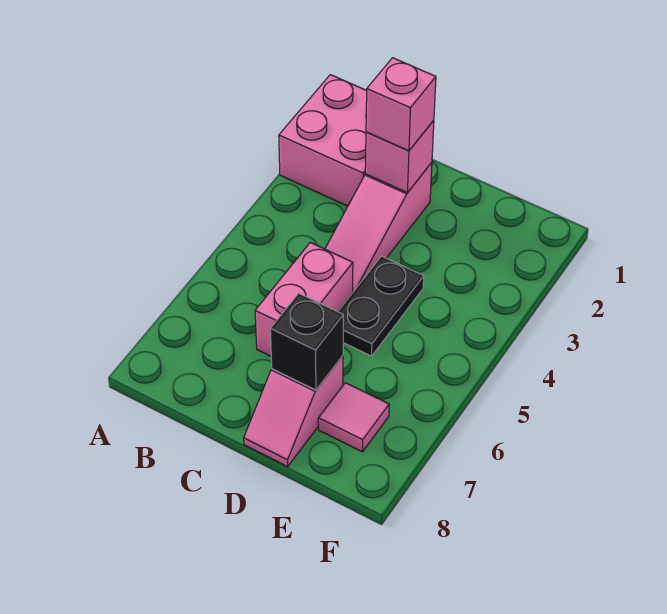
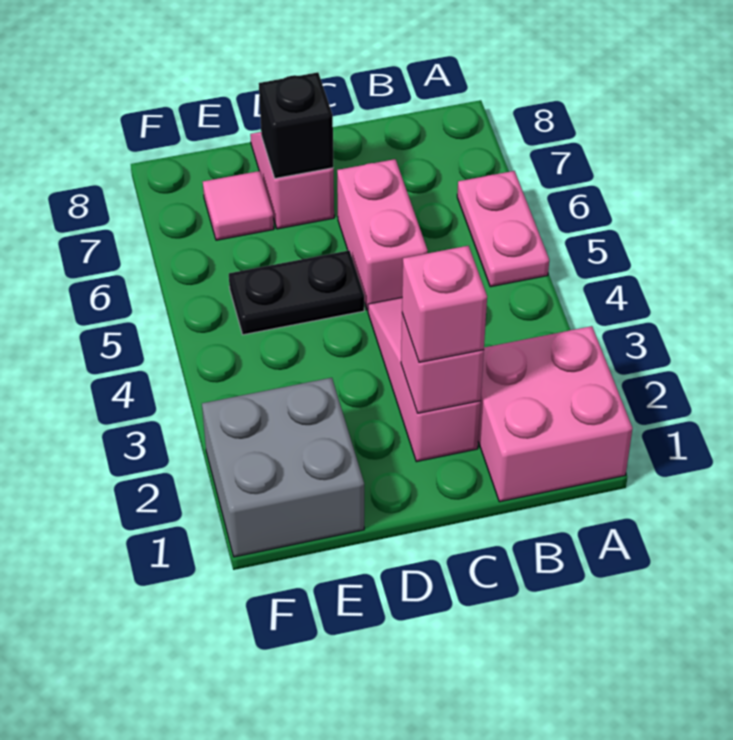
none -> pink 1x2 plate [457,171,549,287]
black 1x2 plate [338,256,424,356] -> black 1x2 plate turned to [229,251,364,335]
none -> grey 2x2 brick [202,378,364,557]

